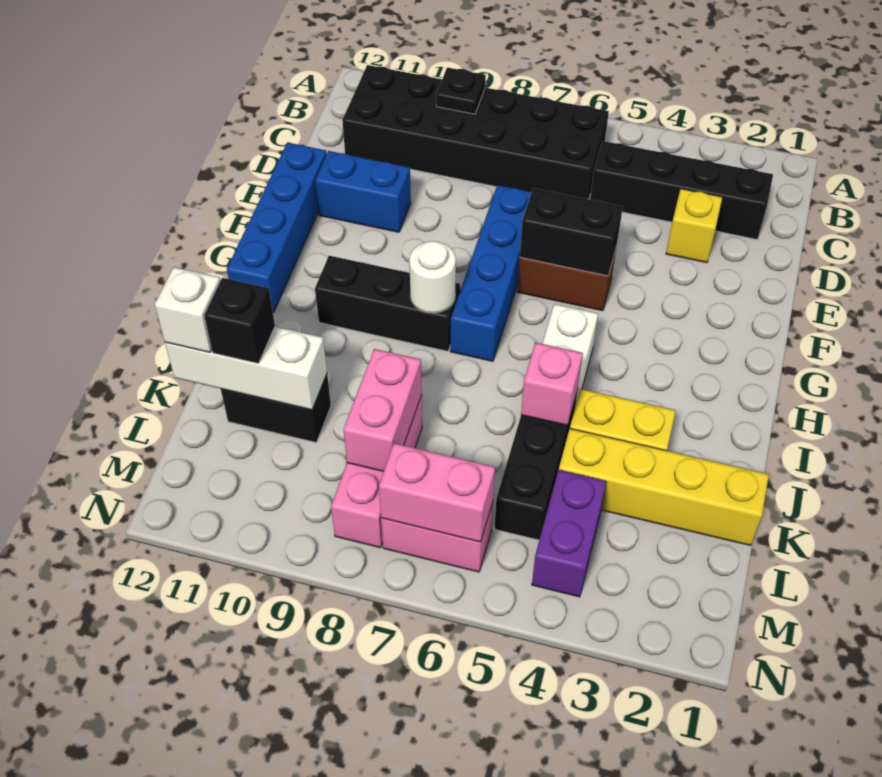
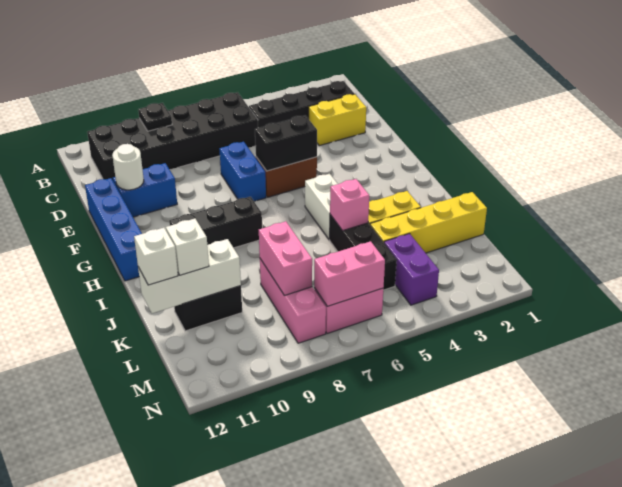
yellow 1x1 brick [666,189,722,263] -> yellow 1x2 brick [309,94,366,146]
blue 1x4 brick [450,185,531,361] -> blue 1x2 brick [219,142,266,201]
white 1x1 round brick [409,241,456,313] -> white 1x1 round brick moved to [112,144,144,190]
black 1x1 brick [204,278,275,364] -> white 1x1 brick [166,219,209,275]

